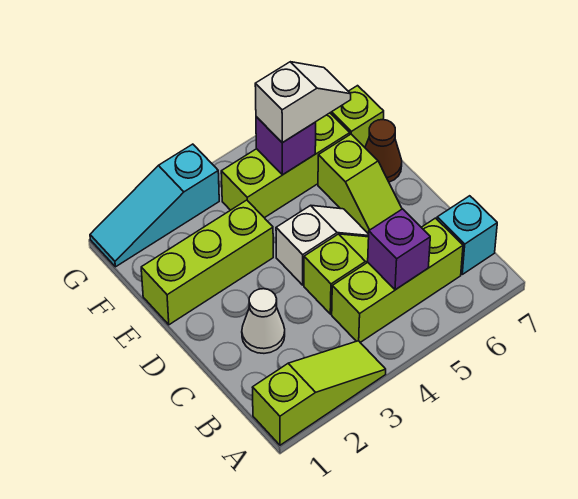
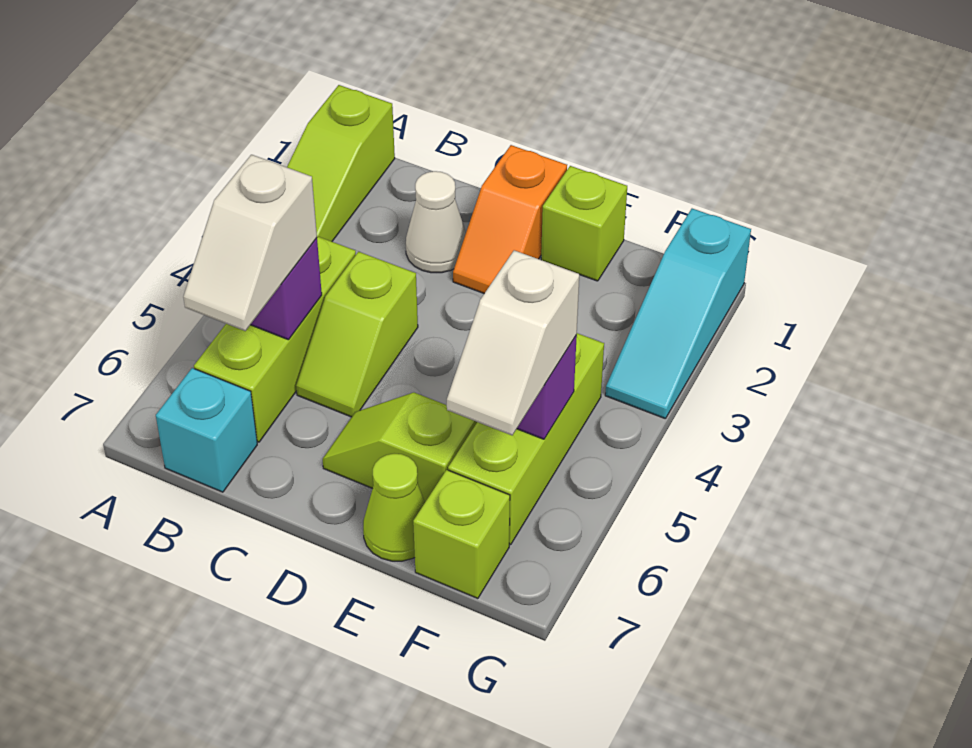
none -> orange 1x2 slope [453,145,567,293]
white 1x2 slope [276,205,369,285] -> white 1x2 slope moved to [183,155,317,331]
lime 1x3 brick [141,200,273,325] -> lime 1x1 brick [541,166,627,281]
brown 1x1 cone [365,120,402,182] -> lime 1x1 cone [363,454,425,561]
cyan 1x3 slope [90,144,219,267] -> cyan 1x3 slope turned to [605,209,751,419]

